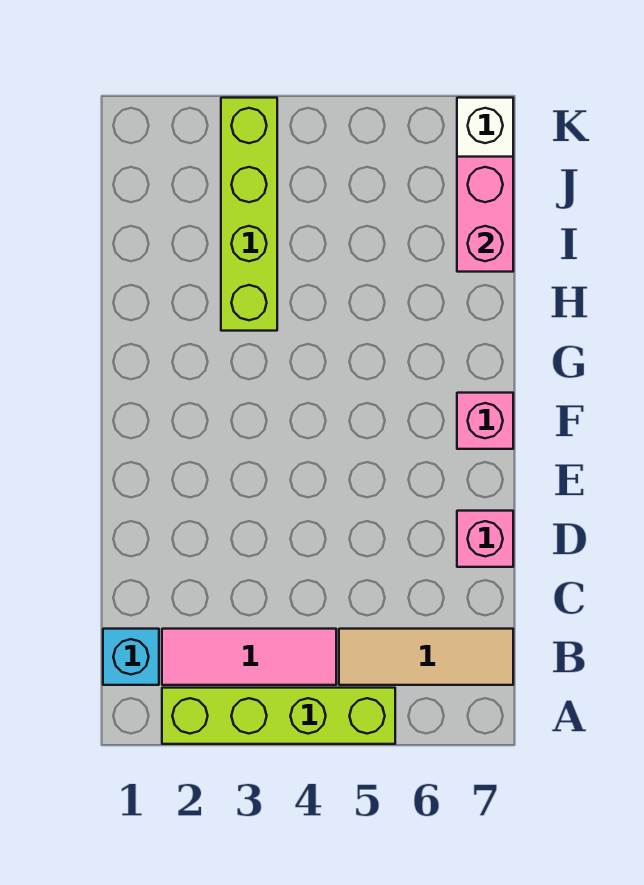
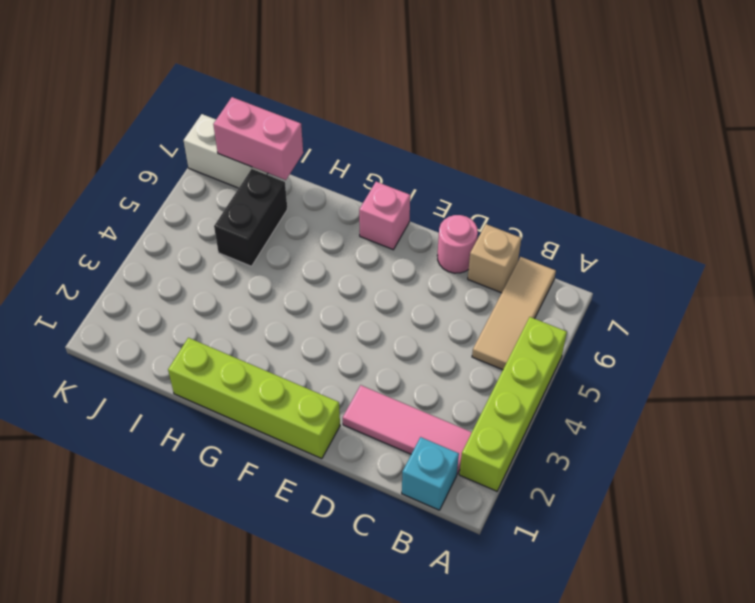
pink 1x3 tile [162,629,336,685] -> pink 1x3 tile turned to [343,385,472,474]
none -> tan 1x1 brick [468,224,521,293]
pink 1x1 brick [457,511,513,567] -> pink 1x1 round brick [437,215,478,273]
lime 1x4 brick [221,98,277,331] -> lime 1x4 brick moved to [168,338,340,459]
none -> black 1x2 brick [214,169,287,266]

